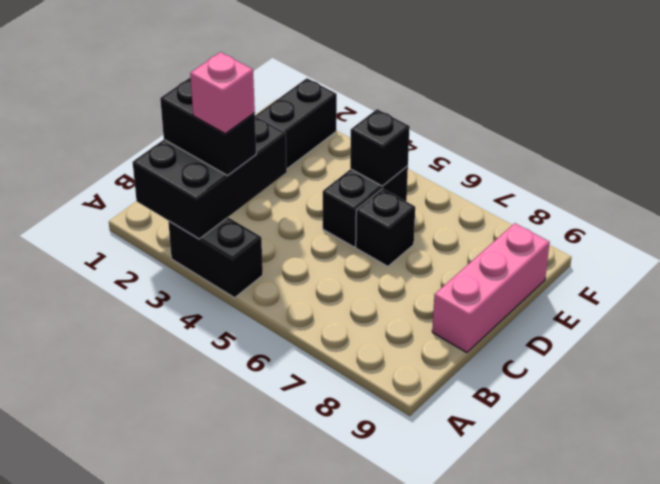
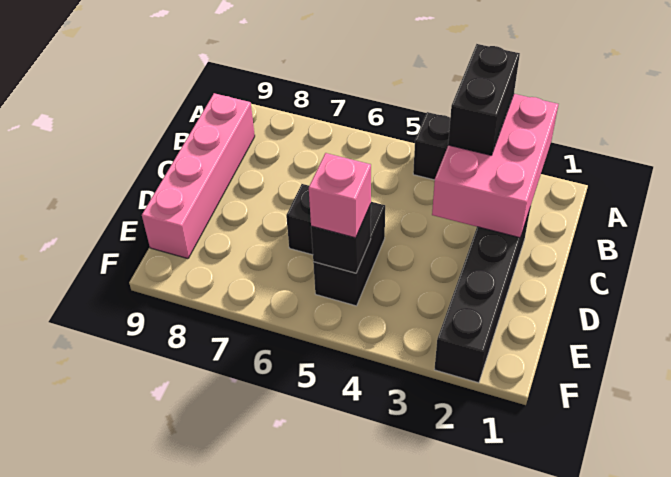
black 2x3 brick [133,116,287,239] -> pink 2x3 brick [432,94,558,238]
black 1x2 brick [160,78,256,176] -> black 1x2 brick turned to [448,44,520,155]
pink 1x1 brick [190,52,255,134] -> pink 1x1 brick moved to [309,153,371,238]
pink 1x3 brick [432,223,550,353] -> pink 1x4 brick [142,93,255,259]

